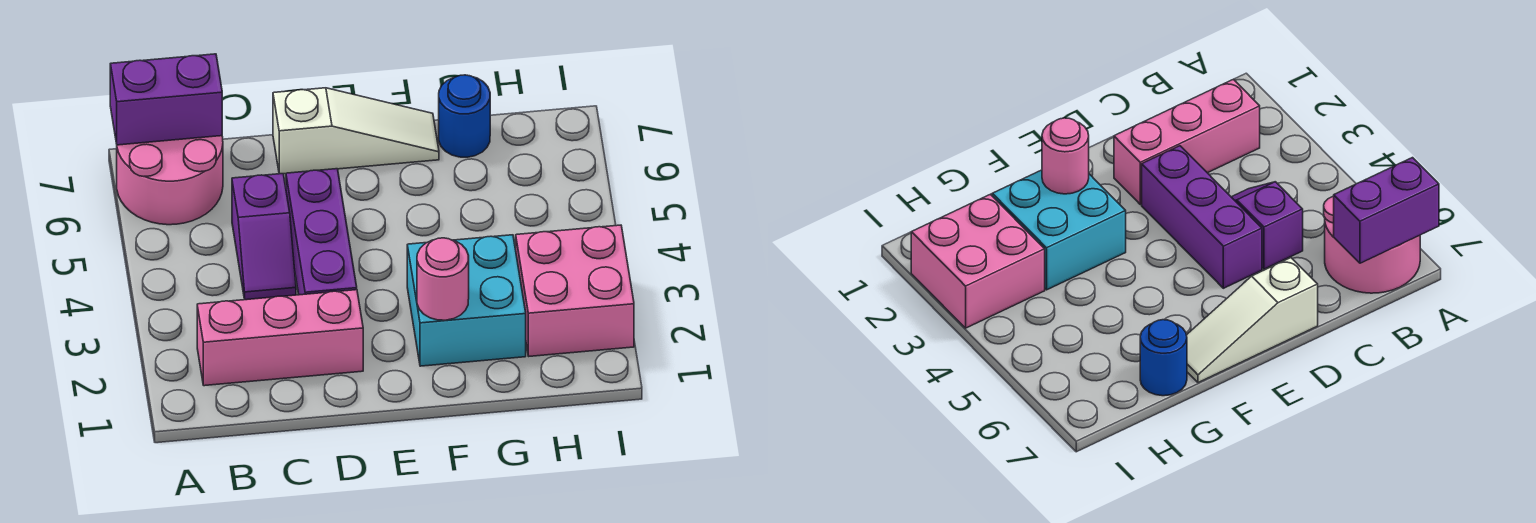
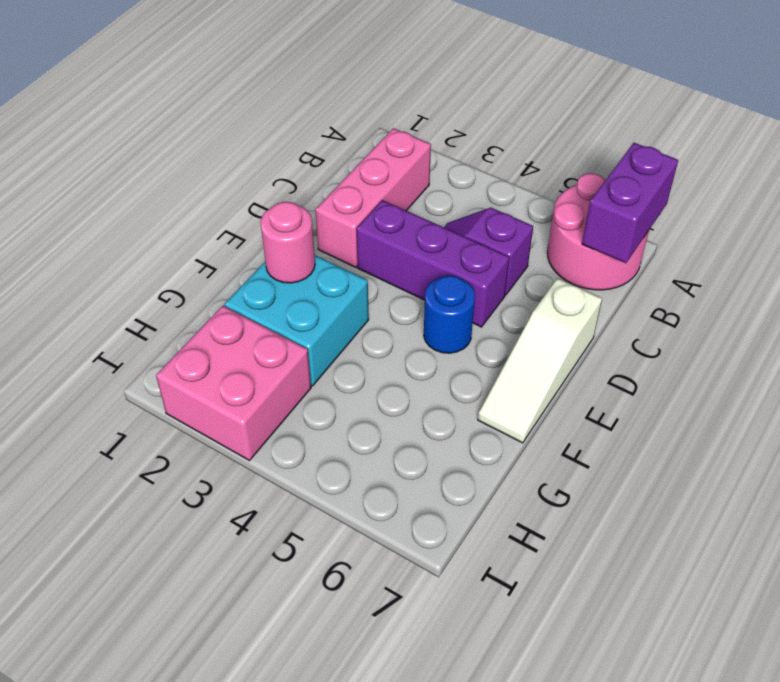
blue 1x1 round brick [439,75,490,157] -> blue 1x1 round brick moved to [424,276,475,353]

